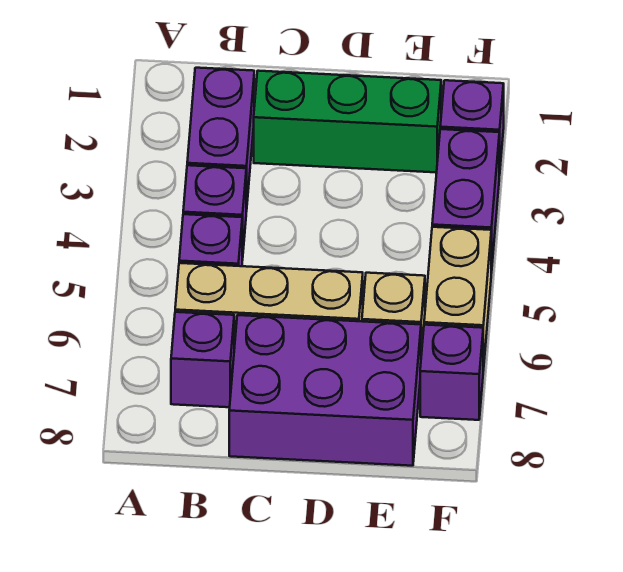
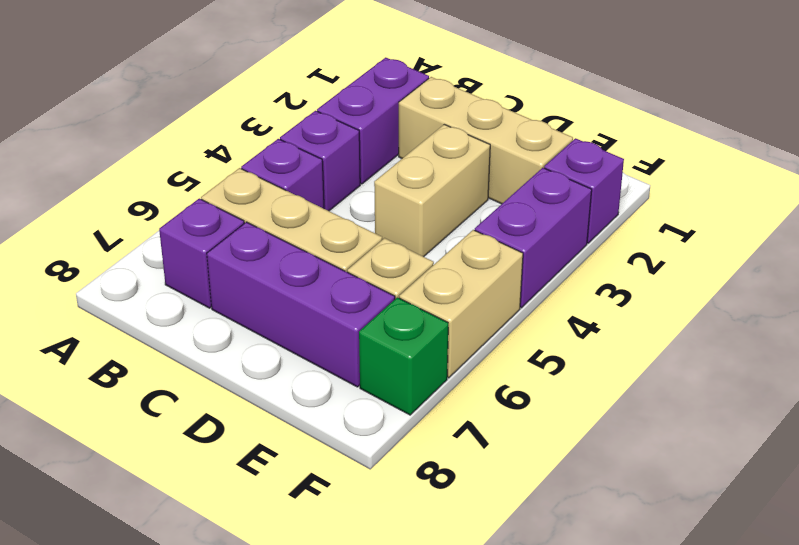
green 1x3 brick [254,71,441,173] -> tan 1x3 brick [399,77,573,204]
purple 2x3 brick [229,315,421,466] -> purple 1x3 brick [207,222,395,387]
none -> tan 1x2 brick [374,124,490,257]
purple 1x1 brick [420,325,483,420] -> green 1x1 brick [359,298,448,415]

